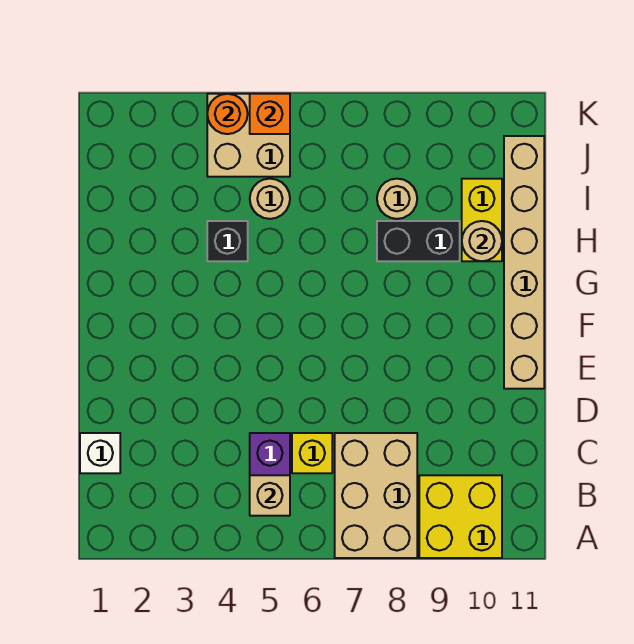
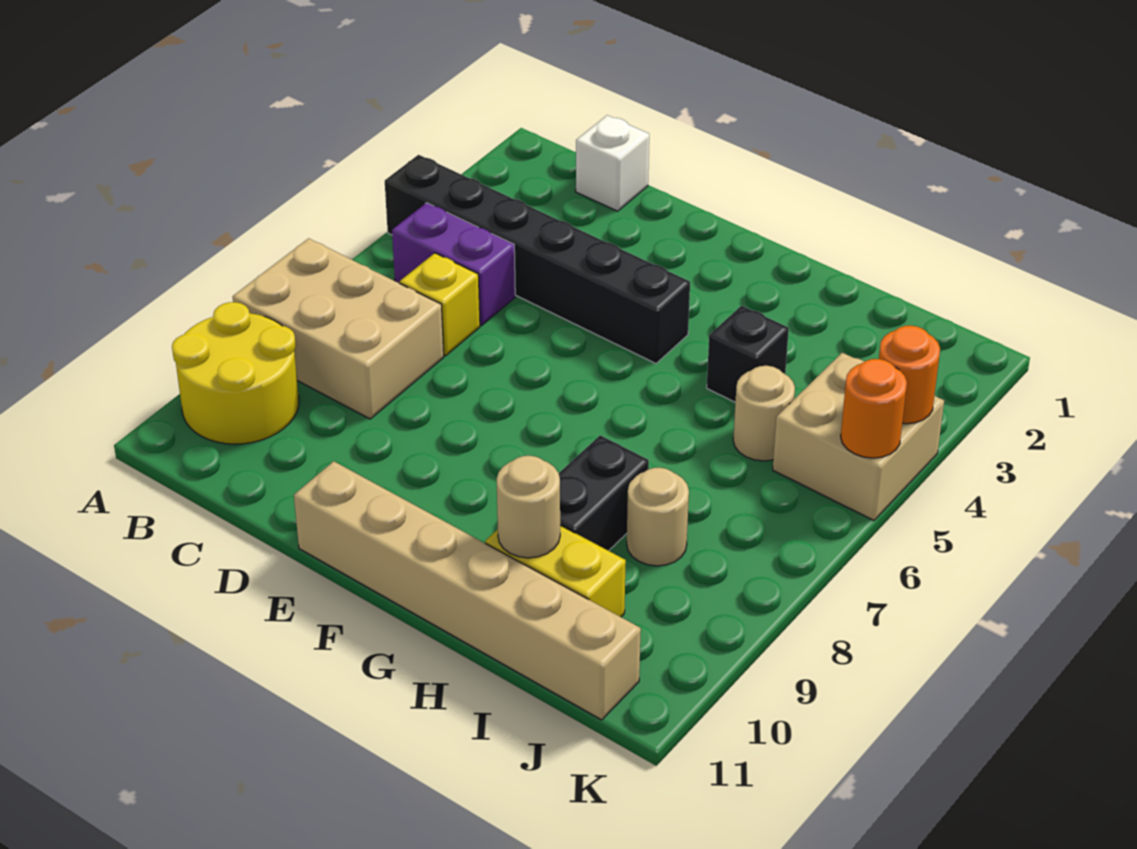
none -> black 1x6 brick [385,155,690,363]
yellow 2x2 brick [419,475,502,558] -> yellow 2x2 round brick [172,302,299,444]
tan 1x1 brick [250,475,290,516] -> none
orange 1x1 brick [250,94,290,134] -> orange 1x1 round brick [841,359,907,458]

